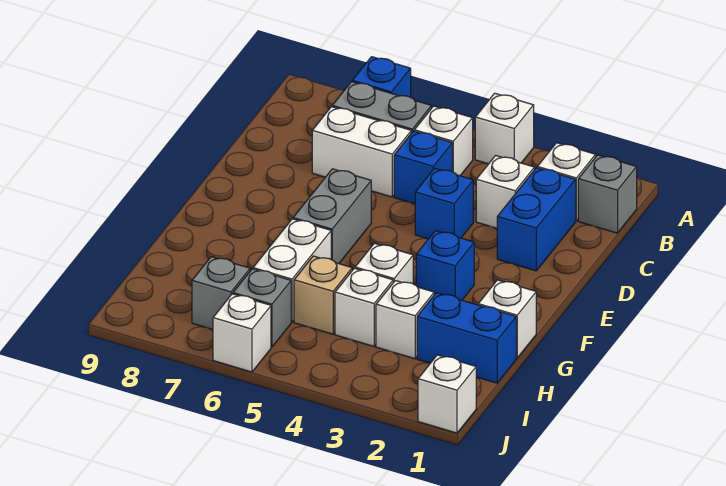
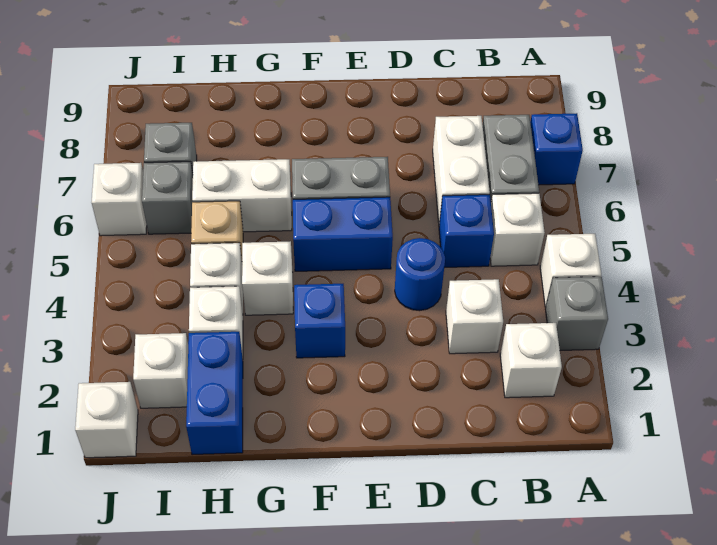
grey 1x1 brick [578,155,637,233] -> grey 1x1 brick moved to [545,277,608,350]
blue 1x2 brick [497,168,576,271] -> blue 1x2 brick moved to [293,197,393,271]
blue 1x1 brick [415,168,473,239] -> blue 1x1 round brick [395,238,445,311]
white 1x1 brick [478,280,536,358] -> white 1x1 brick moved to [133,333,188,408]

